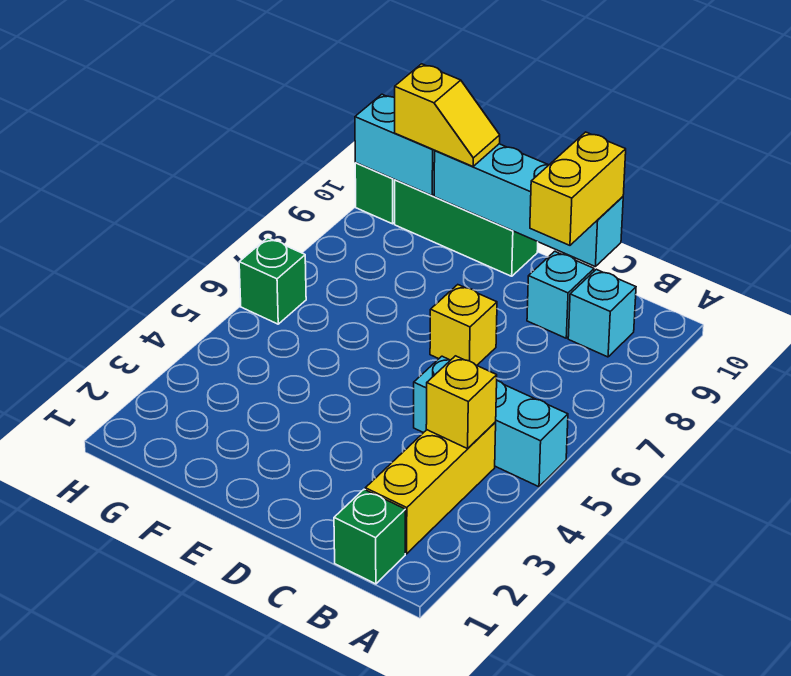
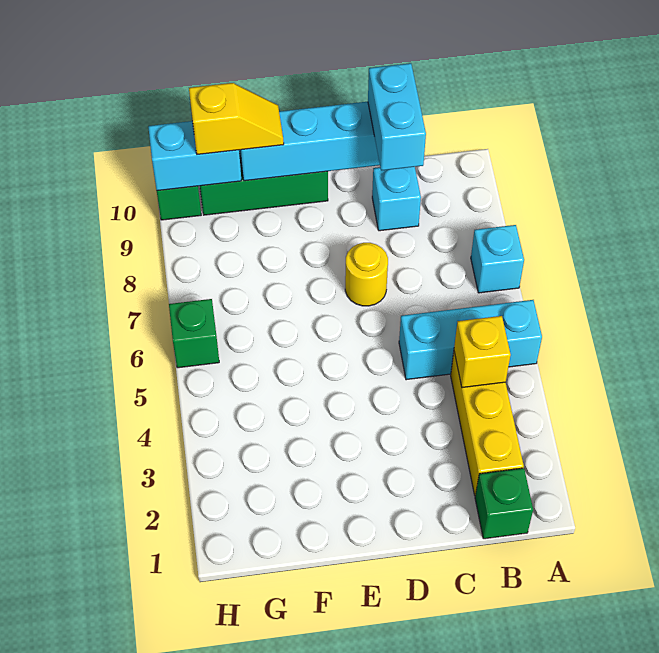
cyan 1x1 brick [568,269,636,357] -> cyan 1x1 brick moved to [471,225,524,293]
yellow 1x2 brick [530,132,626,245] -> cyan 1x2 brick [368,63,426,171]
yellow 1x1 brick [430,285,497,365] -> yellow 1x1 round brick [345,243,388,306]

